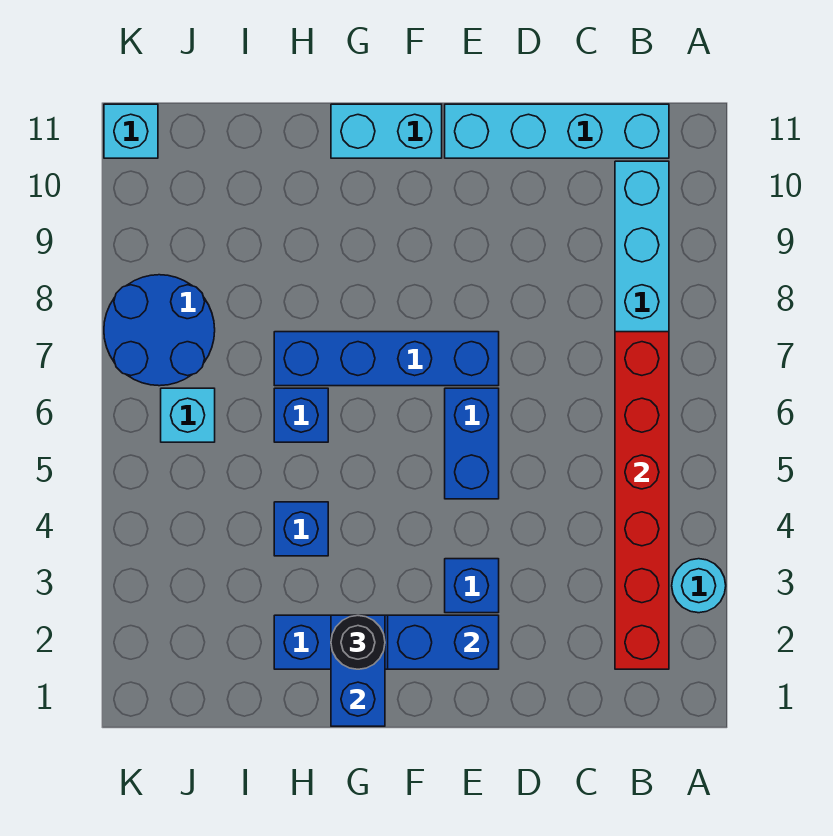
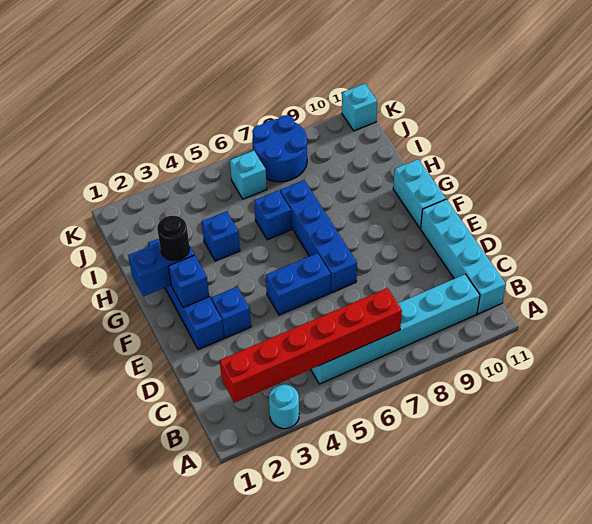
blue 1x2 brick [388,615,499,669] -> blue 1x1 brick [168,255,209,307]

